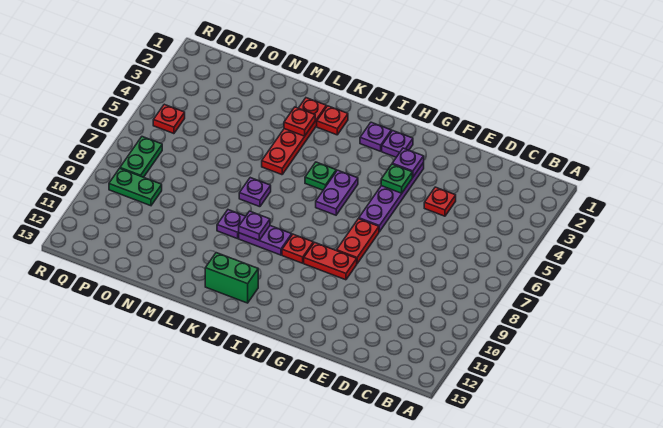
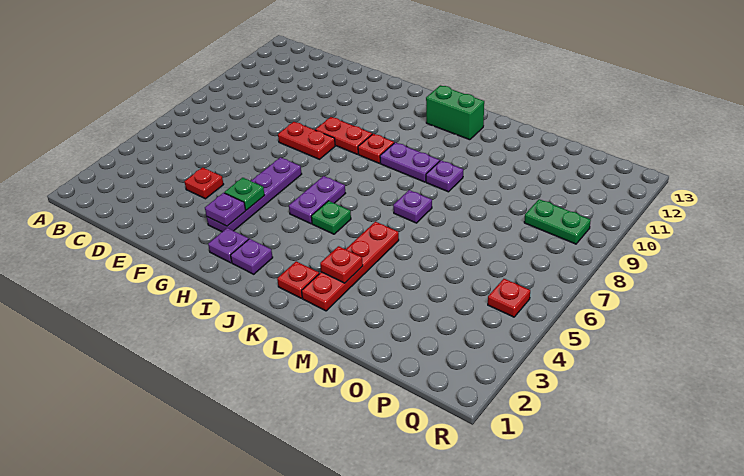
red 1x2 plate [337,219,379,263] -> red 1x2 plate turned to [278,122,335,159]
purple 1x1 plate [239,211,270,240] -> none
green 1x2 plate [120,137,162,177] -> none

